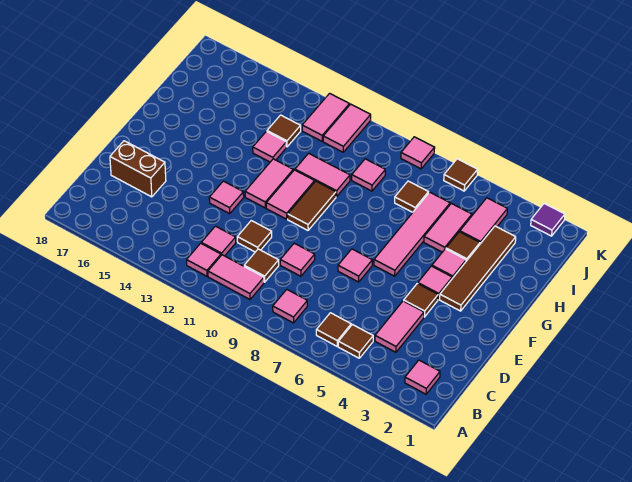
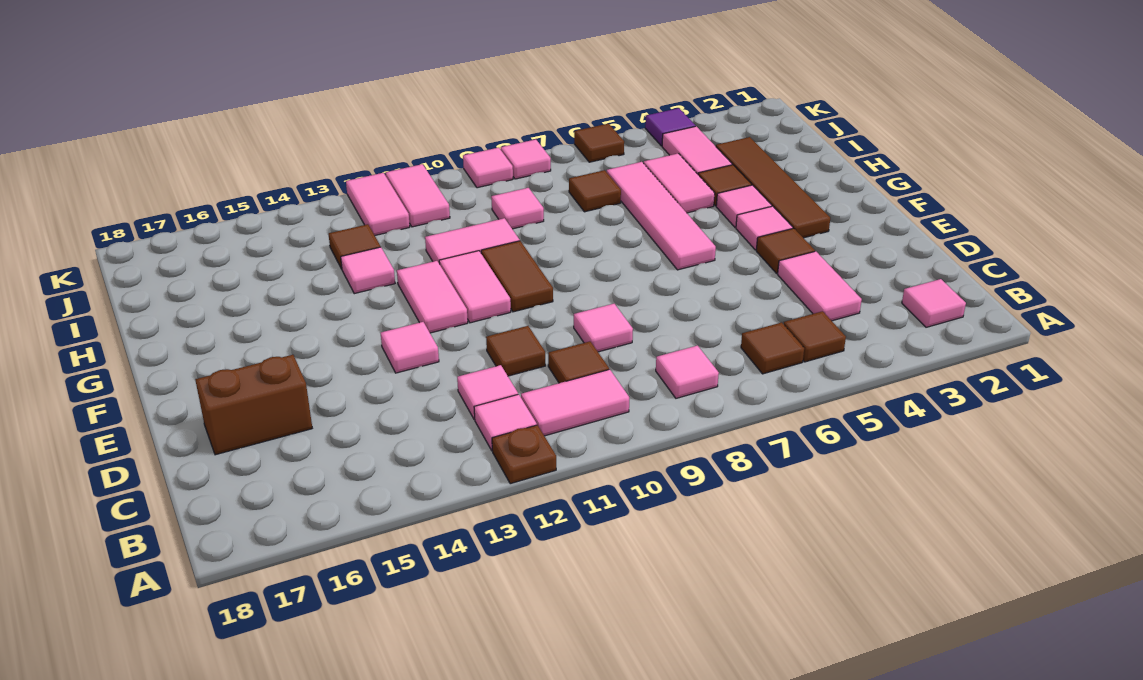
none -> brown 1x1 plate [492,425,556,484]
pink 1x1 tile [338,249,372,282] -> pink 1x1 tile moved to [463,148,513,188]
purple 1x1 tile [531,204,565,236] -> purple 1x1 tile moved to [645,108,696,146]

